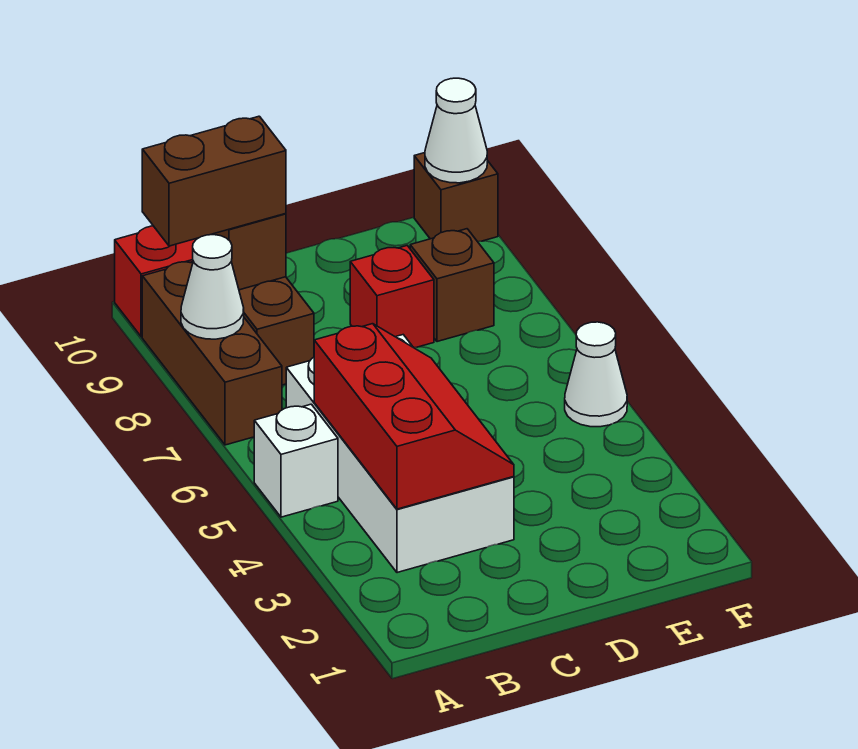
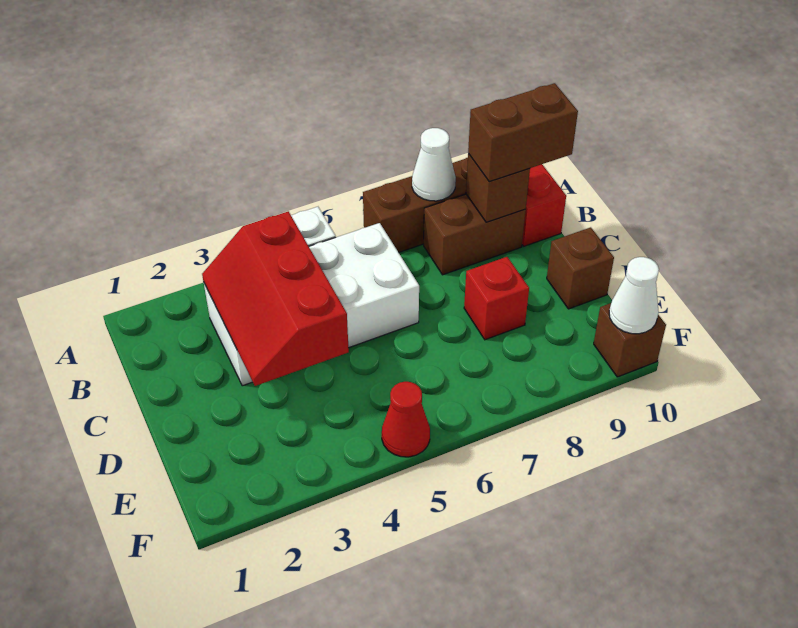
brown 1x2 brick [142,116,286,246] -> brown 1x2 brick turned to [468,83,578,181]
red 2x3 slope [314,324,514,509] -> red 2x3 slope turned to [202,211,349,386]
brown 1x1 brick [410,229,494,342] -> brown 1x1 brick moved to [547,227,614,309]
white 1x1 cone [565,322,627,427] -> red 1x1 cone [382,382,430,457]

